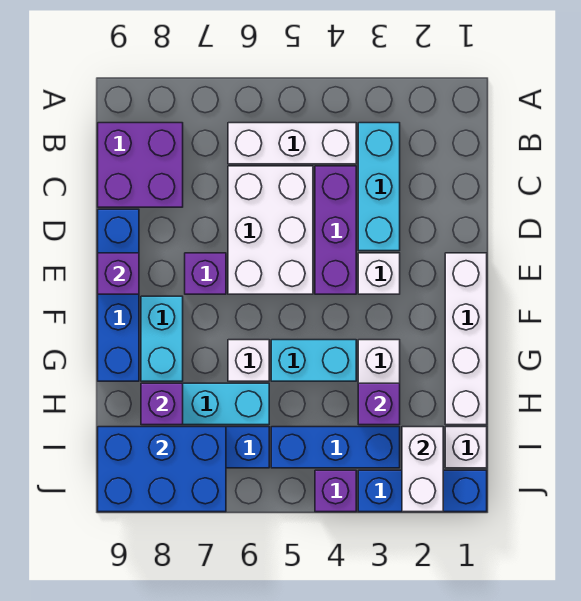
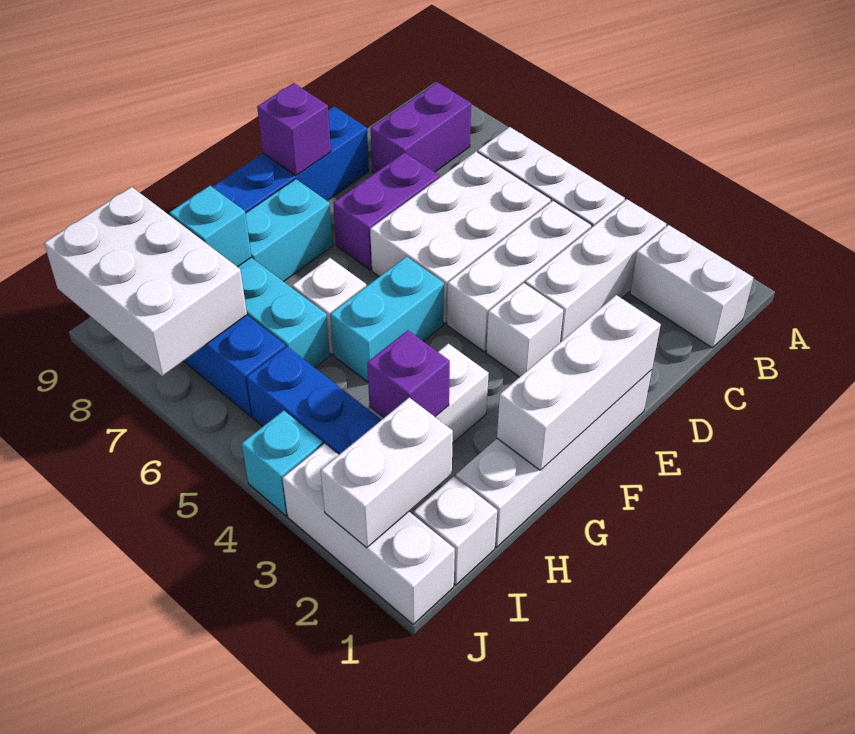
none -> white 1x2 brick [630,225,754,348]
cyan 1x3 brick [358,123,400,251] -> white 1x3 brick [525,199,666,342]
purple 2x2 brick [98,123,183,207] -> purple 1x2 brick [371,82,471,173]
purple 1x3 brick [315,166,356,294] -> white 1x3 brick [447,200,592,352]
none -> white 1x3 brick [497,295,661,470]
purple 1x1 brick [185,253,226,294] -> purple 1x2 brick [333,152,440,270]
cyan 1x2 brick [271,340,356,381] -> cyan 1x2 brick turned to [330,257,444,382]
purple 1x1 brick [141,383,183,425] -> cyan 1x1 brick [170,186,251,267]
blue 2x3 brick [98,427,226,512] -> white 2x3 brick [44,187,247,376]
blue 1x3 brick [358,470,487,512] -> white 1x3 brick [283,444,455,624]
purple 1x1 brick [315,470,356,512] -> cyan 1x1 brick [242,411,323,516]

